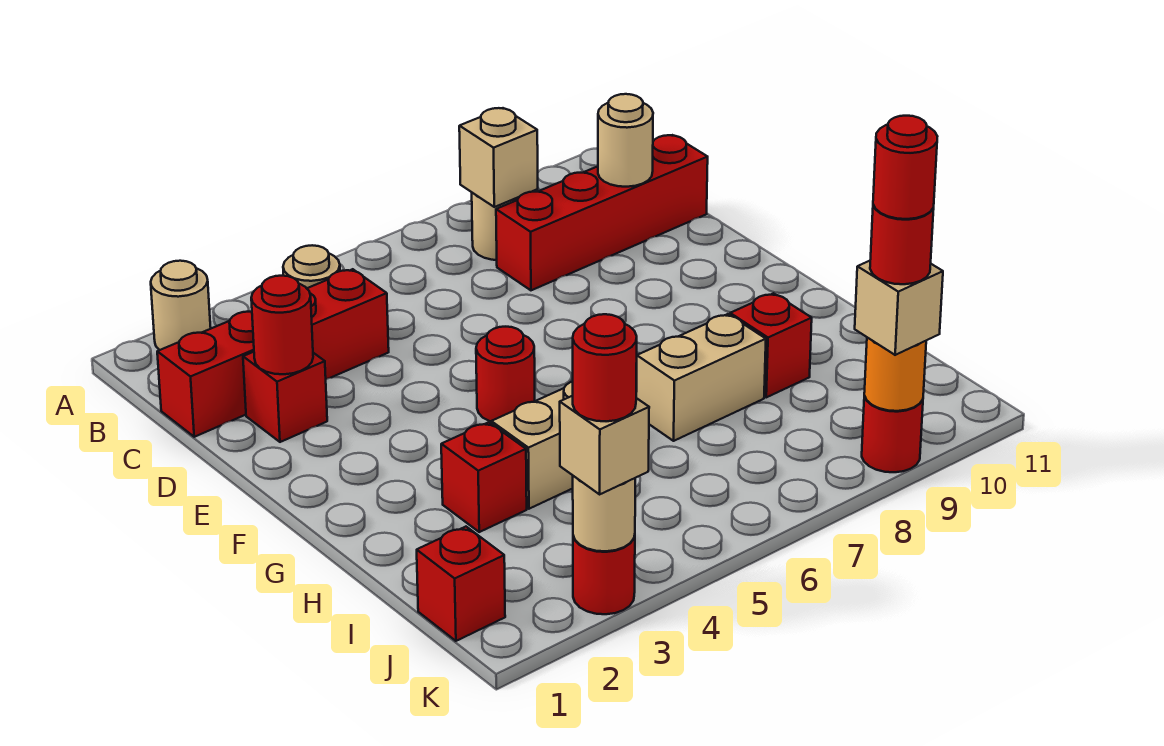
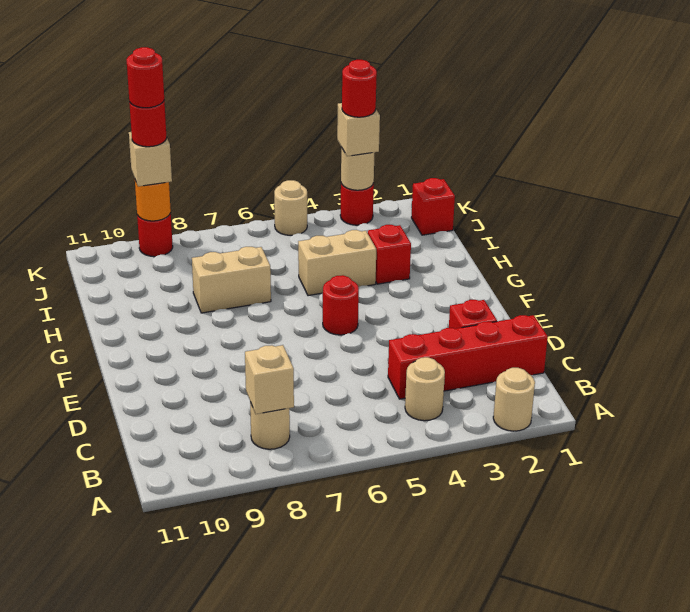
red 1x4 brick [496,135,708,290] -> none
tan 1x1 round brick [598,94,653,187] -> tan 1x1 round brick moved to [274,180,307,235]
red 1x1 round brick [251,276,313,374] -> none
red 1x1 brick [730,293,812,397] -> none

